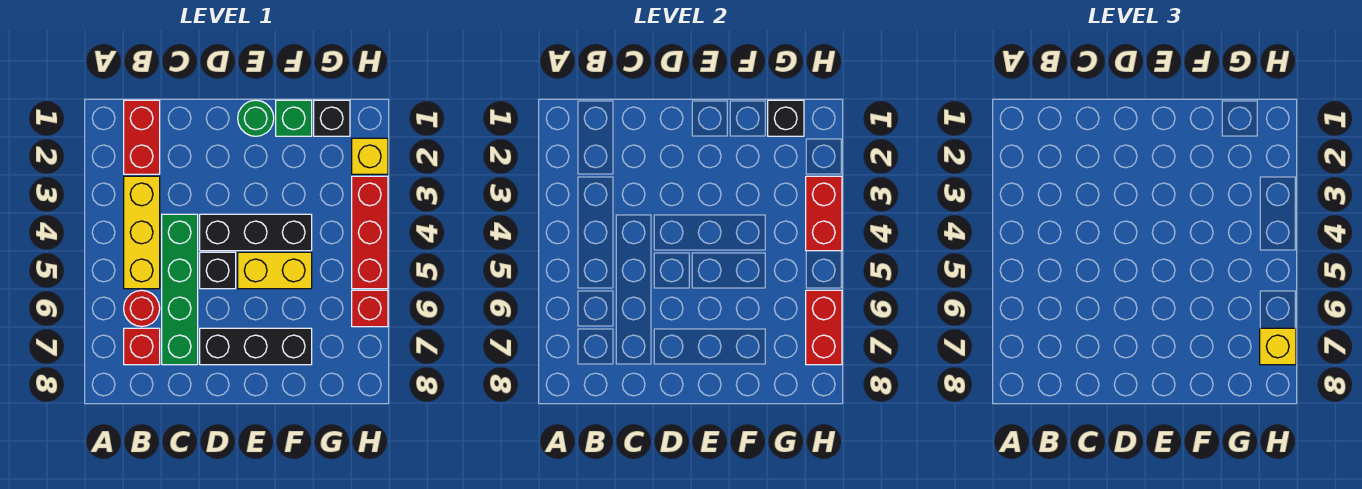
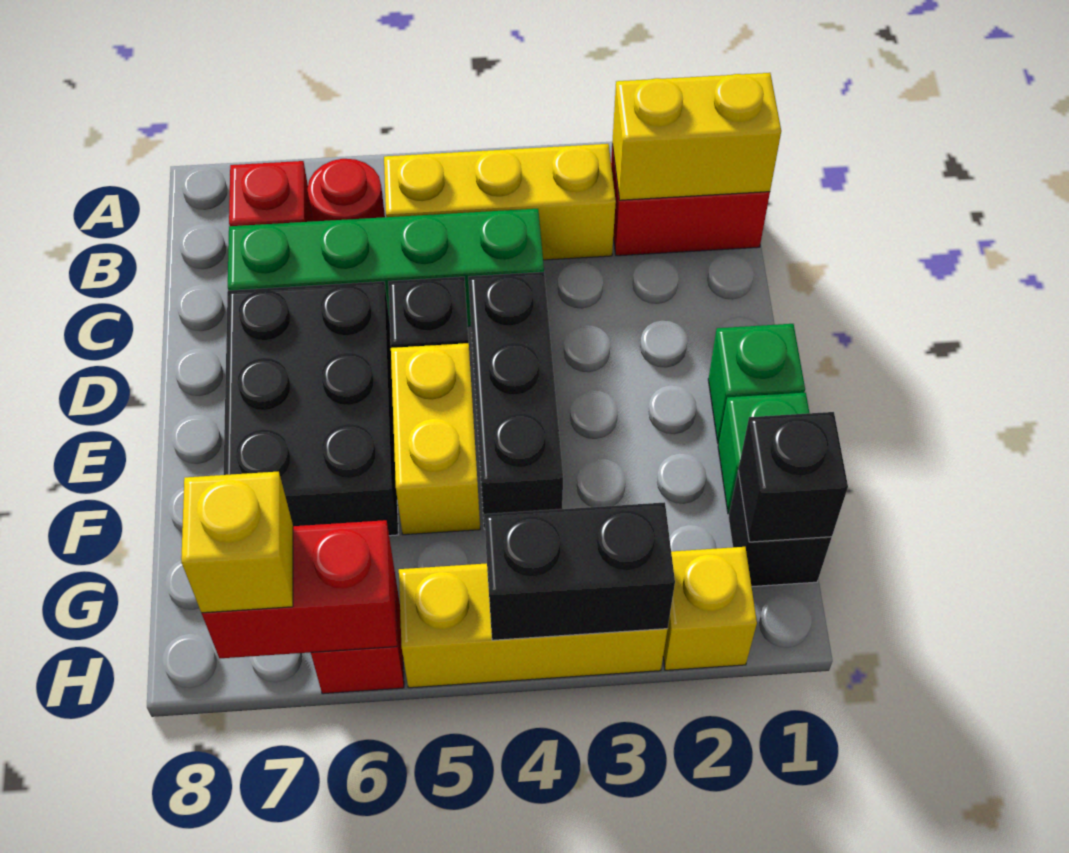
none -> yellow 1x2 brick [612,73,781,200]
black 1x3 brick [200,328,312,365] -> black 2x3 brick [224,281,398,536]
green 1x1 round brick [238,100,274,136] -> green 1x1 brick [708,324,805,444]
red 1x3 brick [352,176,388,289] -> yellow 1x3 brick [399,563,667,688]
red 1x2 brick [806,176,842,251] -> black 1x2 brick [484,502,675,640]

